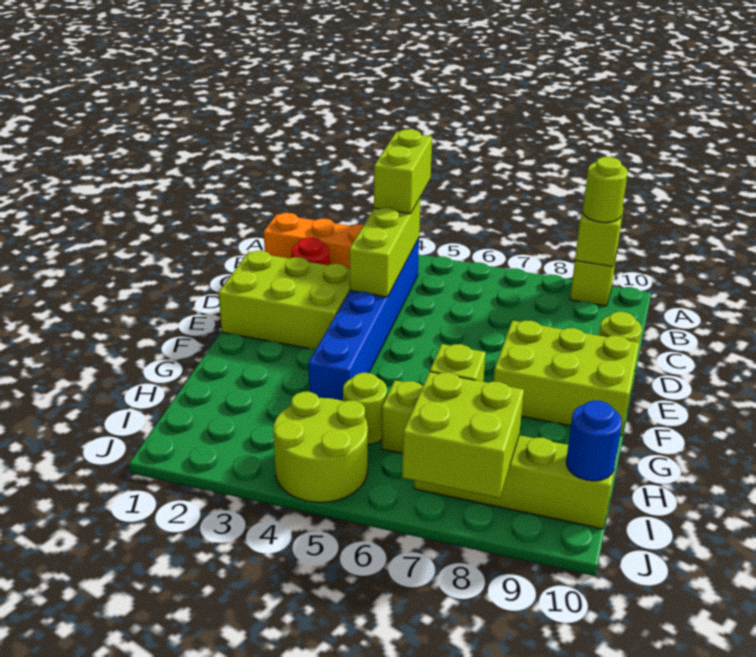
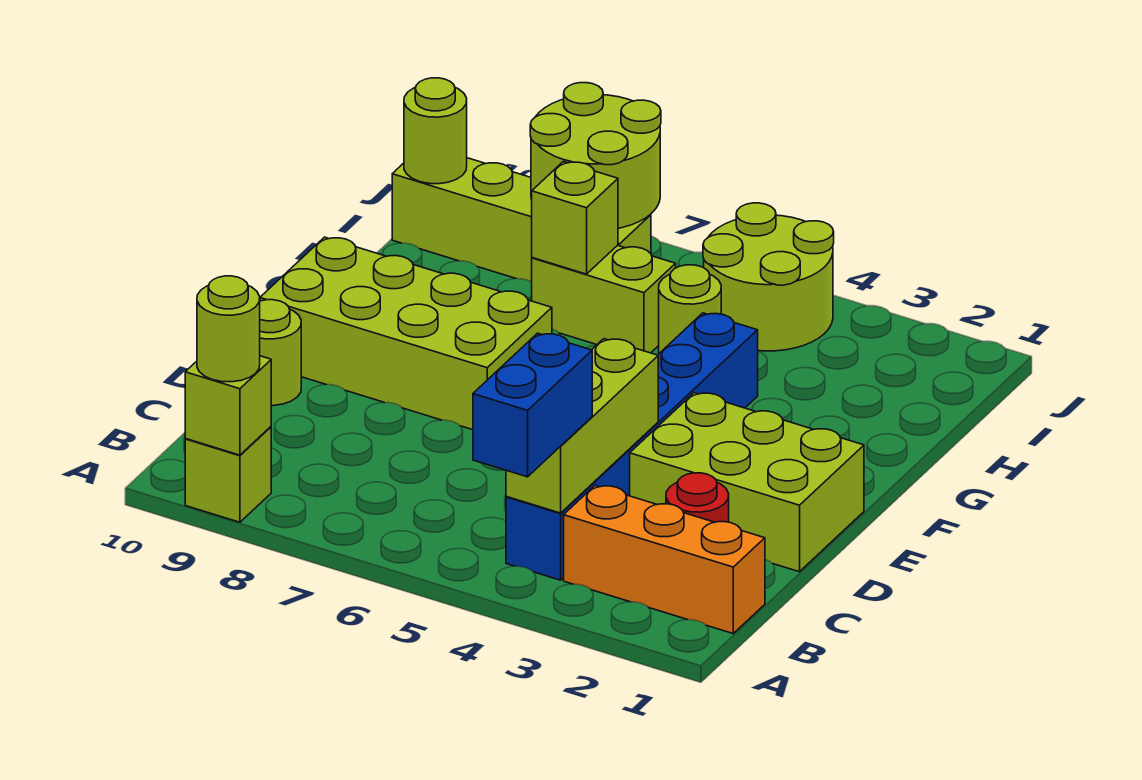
lime 1x2 brick [374,129,432,214] -> blue 1x2 brick [473,333,592,477]
lime 2x3 brick [494,321,639,436] -> lime 2x4 brick [260,237,552,430]
lime 2x2 brick [402,372,524,498] -> lime 2x2 round brick [530,83,661,228]
blue 1x1 round brick [566,401,622,481] -> lime 1x1 round brick [404,78,467,184]

